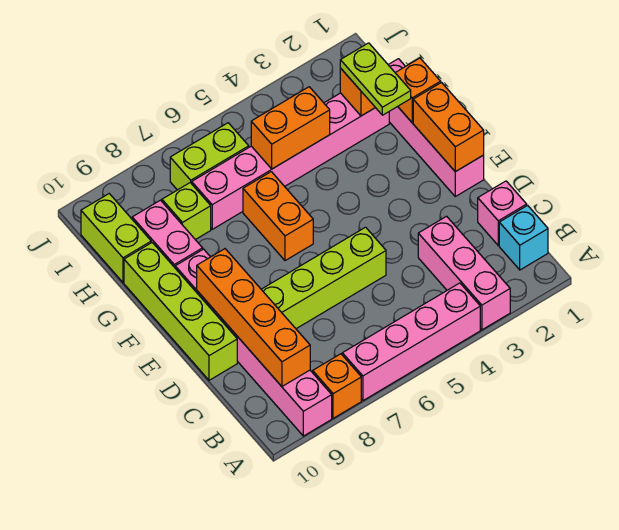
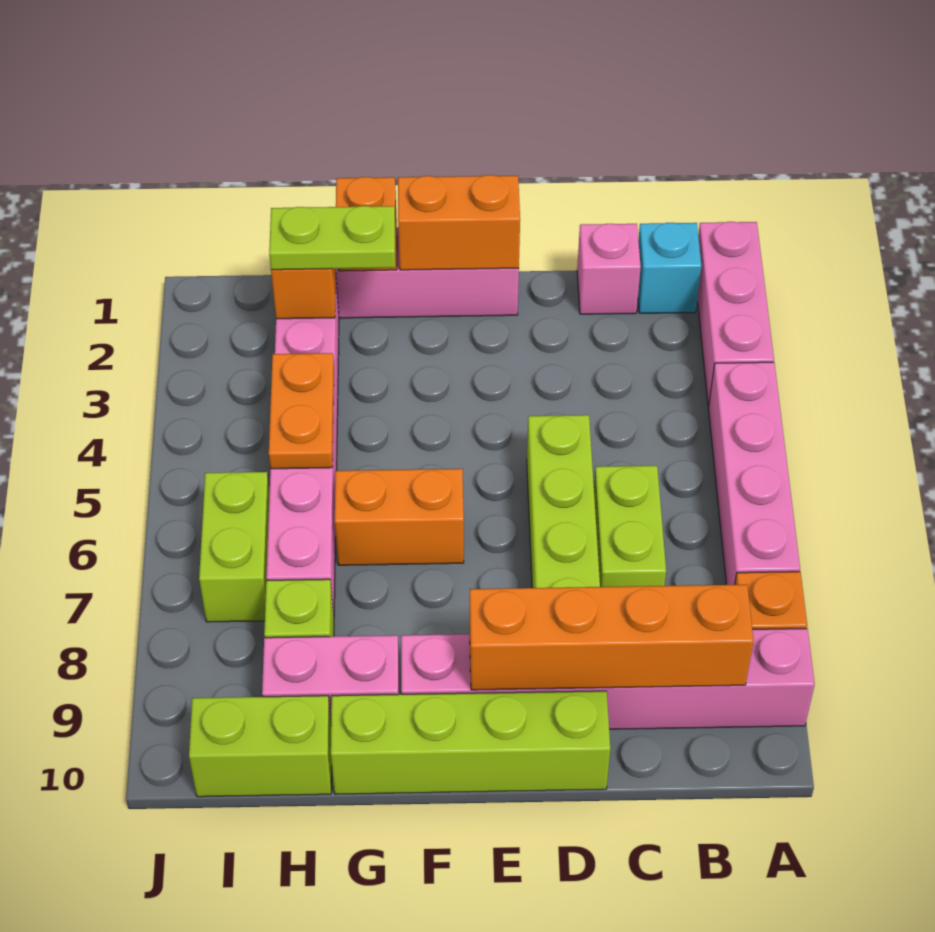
pink 1x3 brick [418,216,510,330] -> pink 1x3 brick turned to [697,222,774,406]
none -> lime 1x2 brick [594,466,666,587]
orange 1x2 brick [251,87,330,169] -> orange 1x2 plate [269,353,334,469]

